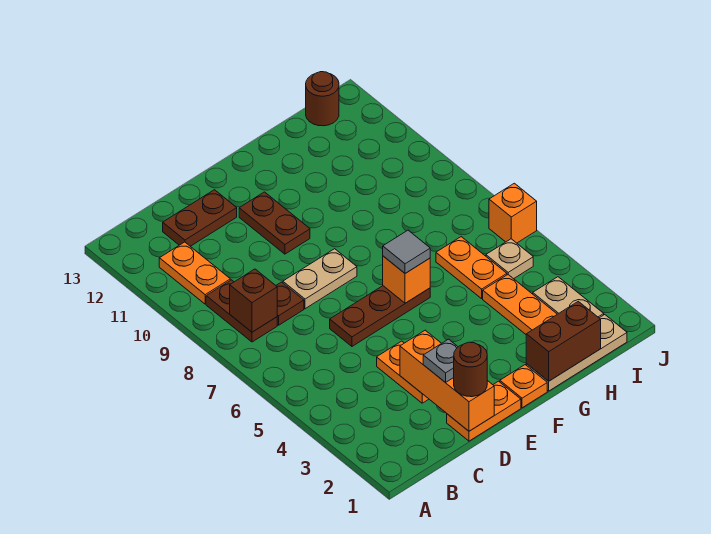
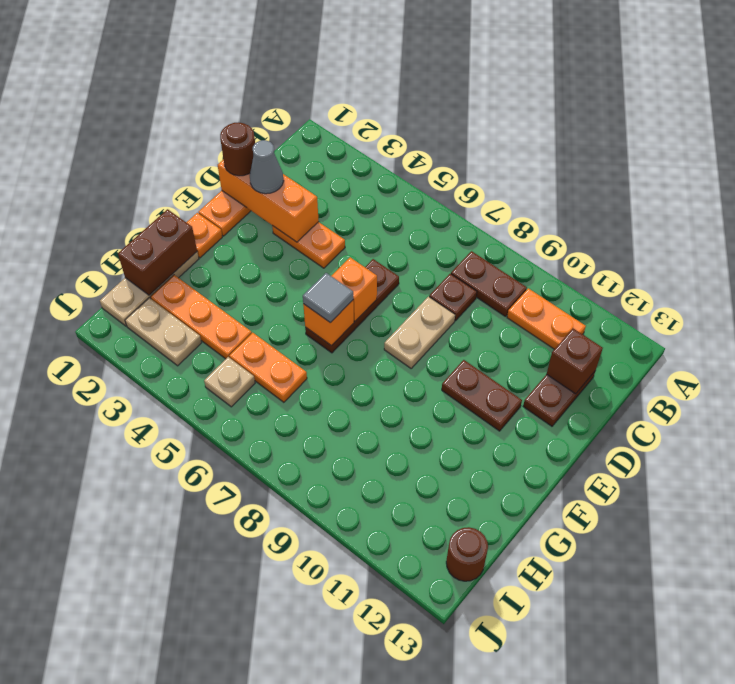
brown 1x1 brick [230,269,277,332] -> brown 1x1 brick moved to [547,328,603,394]
grey 1x1 plate [423,339,458,383] -> grey 1x1 cone [250,140,283,194]
orange 1x1 brick [489,183,537,243] -> orange 1x1 brick moved to [332,257,377,321]

